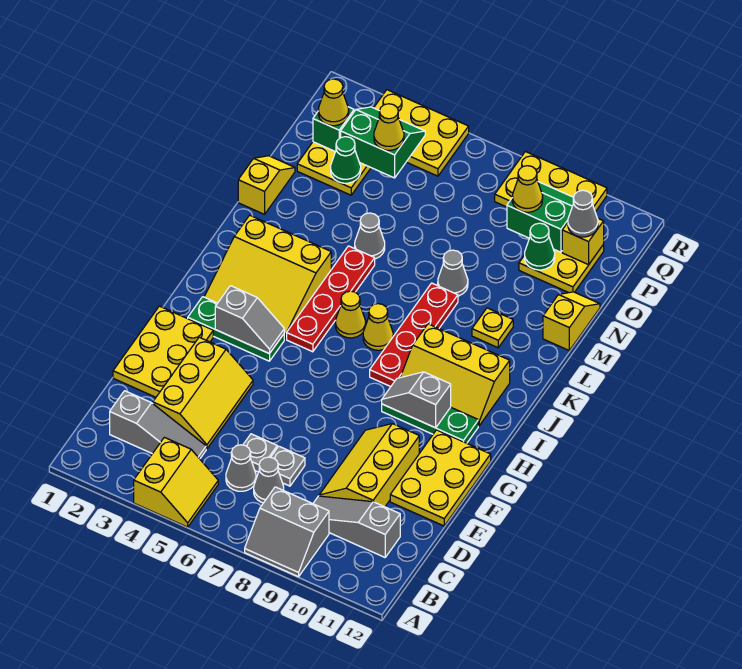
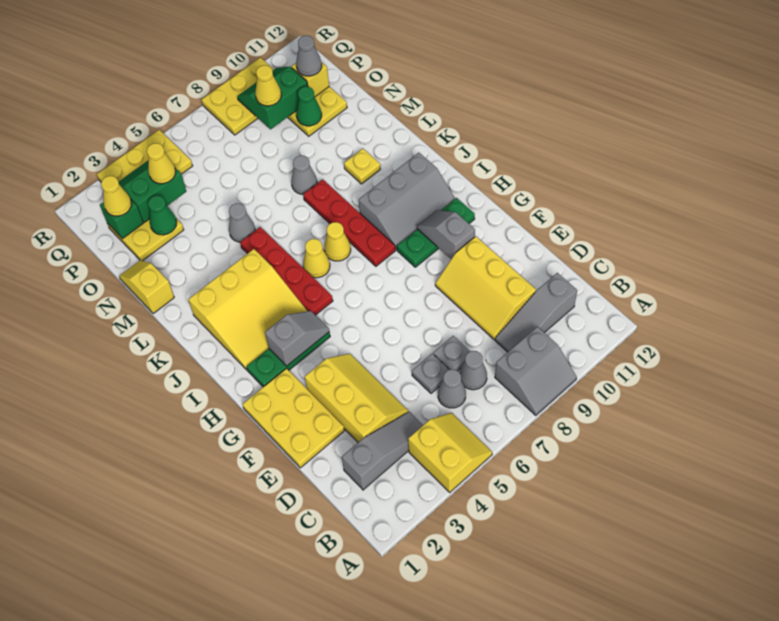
yellow 2x3 plate [390,430,491,526] -> none
grey 1x2 slope [382,372,451,428] -> grey 1x2 slope turned to [417,210,475,259]
yellow 2x3 slope [400,324,510,426] -> grey 2x3 slope [359,153,455,250]
yellow 1x2 slope [543,292,600,350] -> none

